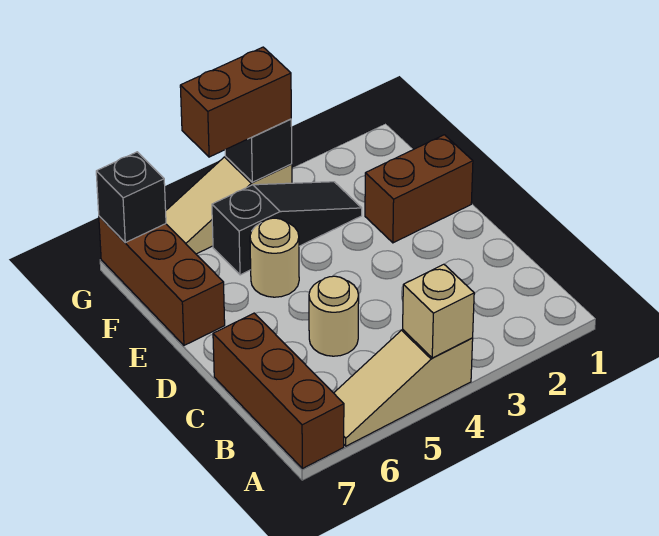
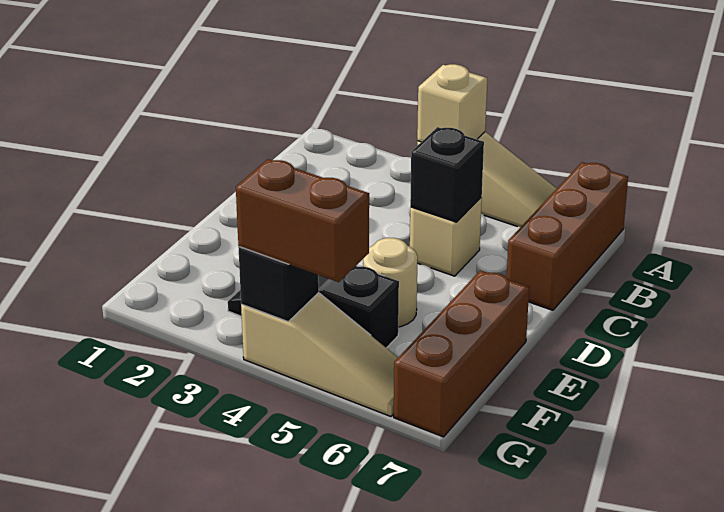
tan 1x1 round brick [309,276,359,356] -> tan 1x1 brick [410,198,482,276]
brown 1x2 brick [365,135,473,243] -> none
black 1x1 brick [96,152,166,243] -> black 1x1 brick moved to [410,127,484,222]

